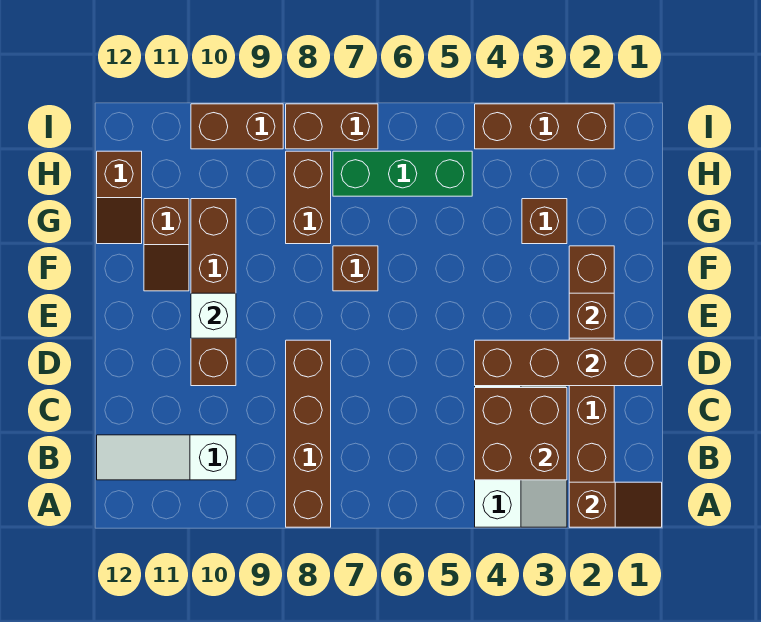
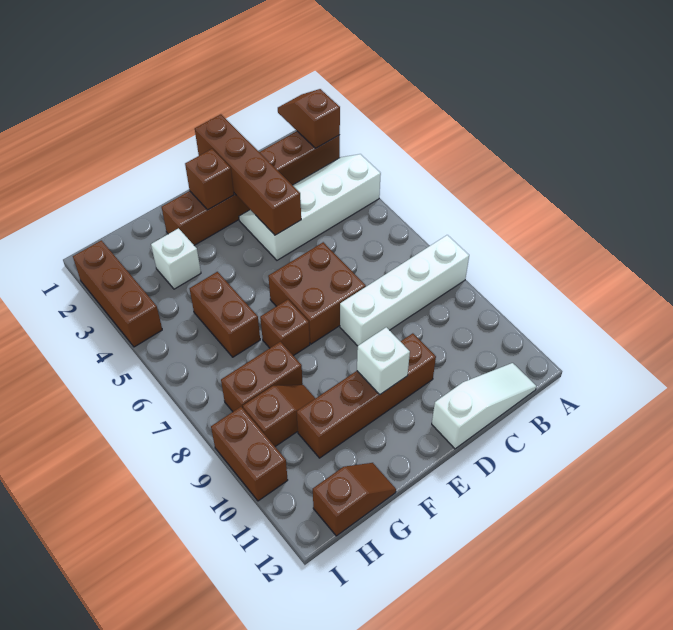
brown 1x4 brick [286,340,331,527] -> white 1x4 brick [340,235,469,346]
brown 2x2 brick [475,388,567,480] -> brown 2x2 brick moved to [268,242,366,344]
white 1x3 slope [97,435,236,480] -> white 1x3 slope turned to [432,363,537,449]
brown 1x2 slope [144,199,189,291] -> brown 1x2 slope moved to [243,385,315,446]
brown 1x1 brick [522,199,567,244] -> white 1x1 brick [151,228,201,289]
green 1x3 brick [333,151,472,196] -> none
brown 1x2 brick [286,104,378,149] -> brown 1x2 brick moved to [190,272,260,357]

